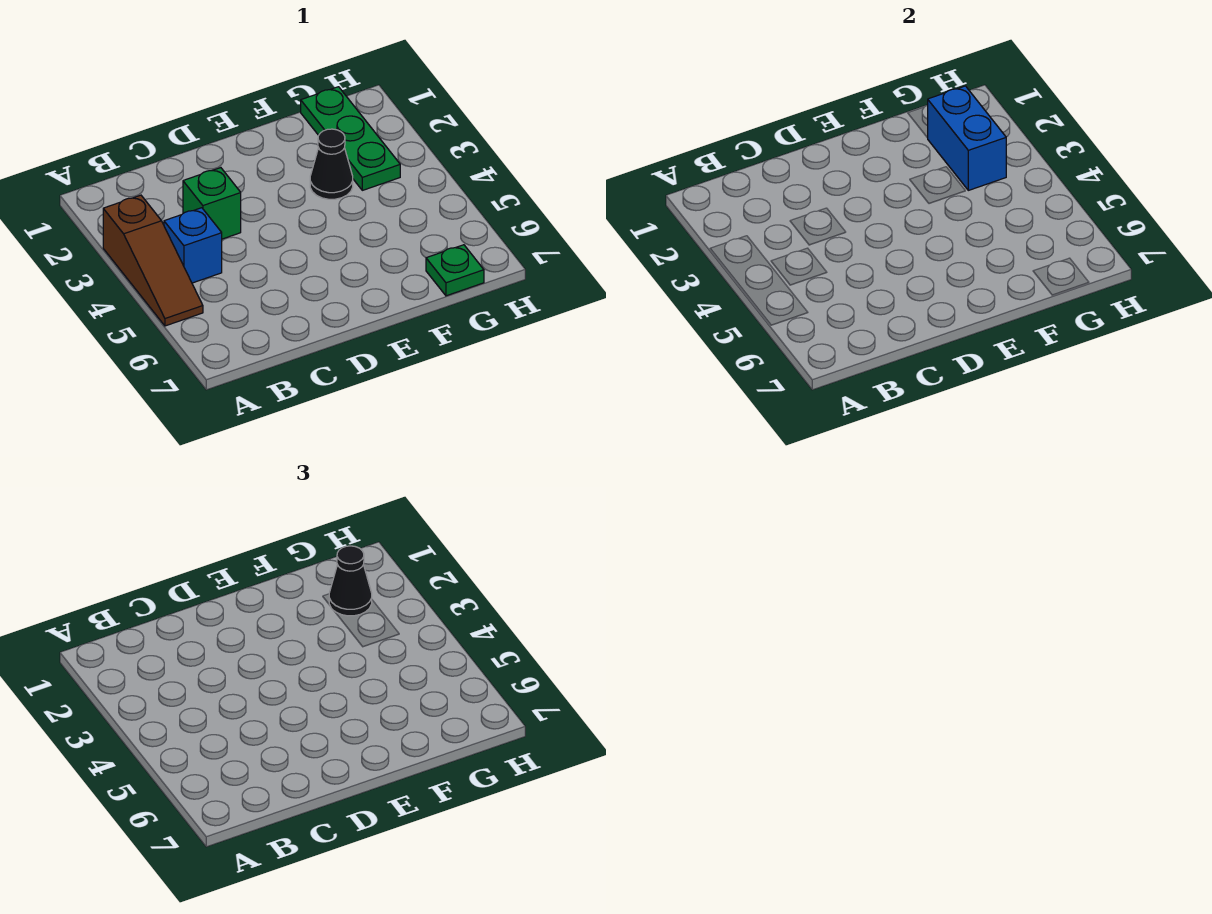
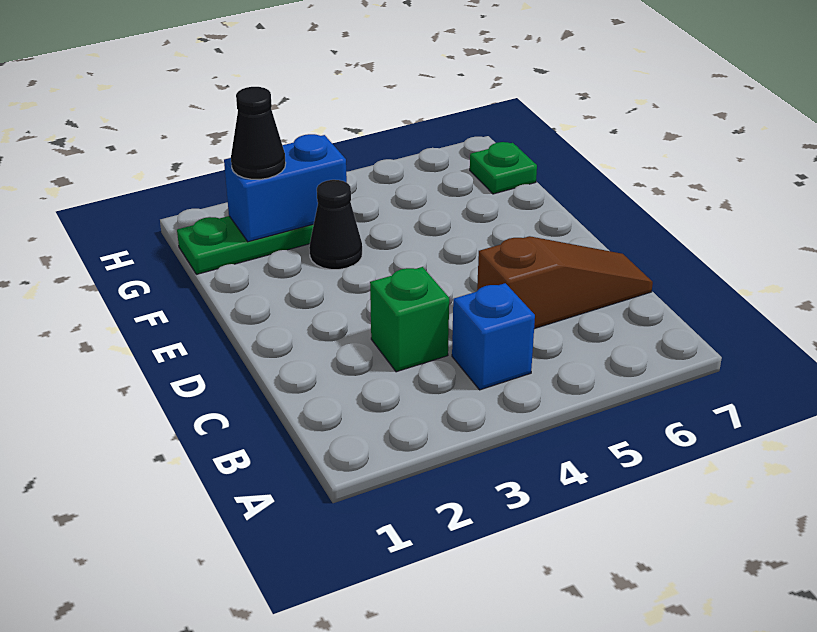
brown 1x3 slope [103,195,203,326] -> brown 1x3 slope moved to [477,236,653,329]

